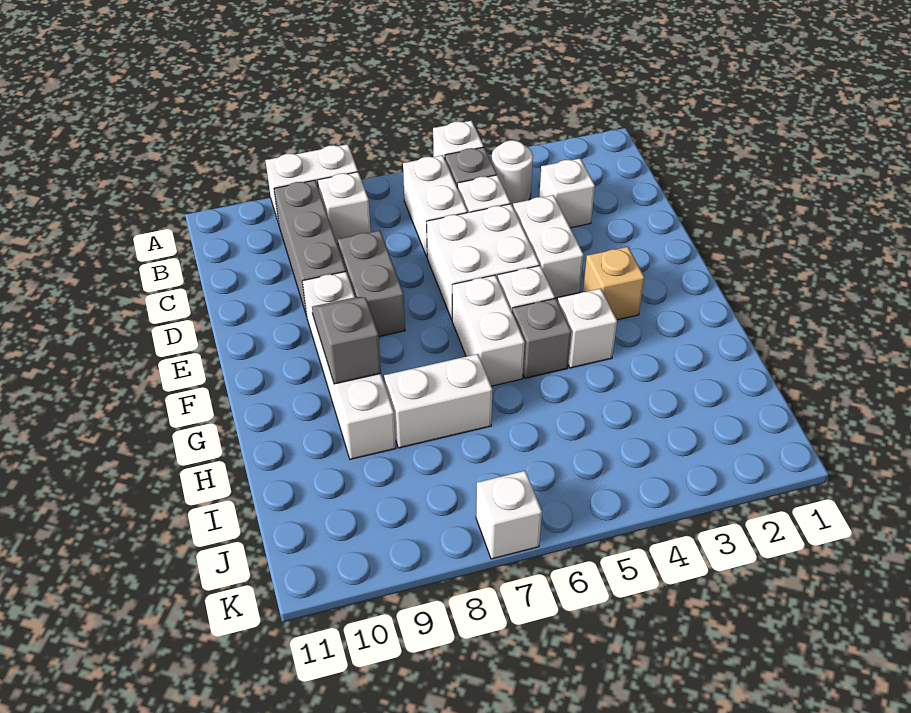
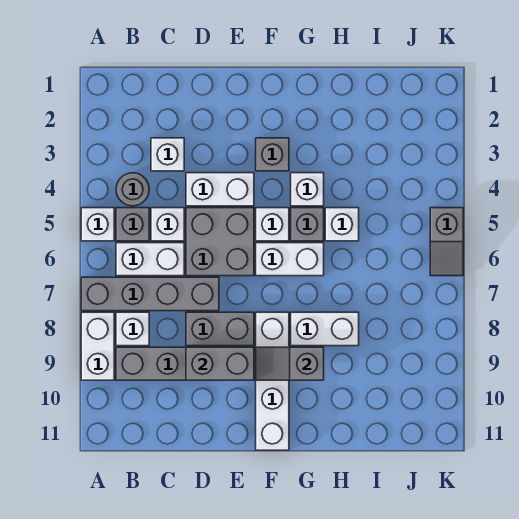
none -> grey 1x4 brick [81,277,219,311]
white 1x1 round brick [491,140,533,207] -> grey 1x1 round brick [116,173,149,206]
white 2x2 brick [427,204,540,320] -> grey 2x2 brick [186,208,254,276]
none -> grey 1x2 brick [186,347,254,380]
white 1x4 brick [302,272,396,459] -> white 1x4 brick turned to [256,312,289,450]
tan 1x1 brick [583,247,645,320] -> grey 1x1 brick [256,138,289,171]
white 1x2 brick [384,354,493,448] -> white 1x2 brick turned to [291,312,359,346]
none -> grey 1x2 slope [430,208,463,276]
white 1x1 brick [476,471,542,559] -> white 1x1 brick moved to [325,208,359,241]

